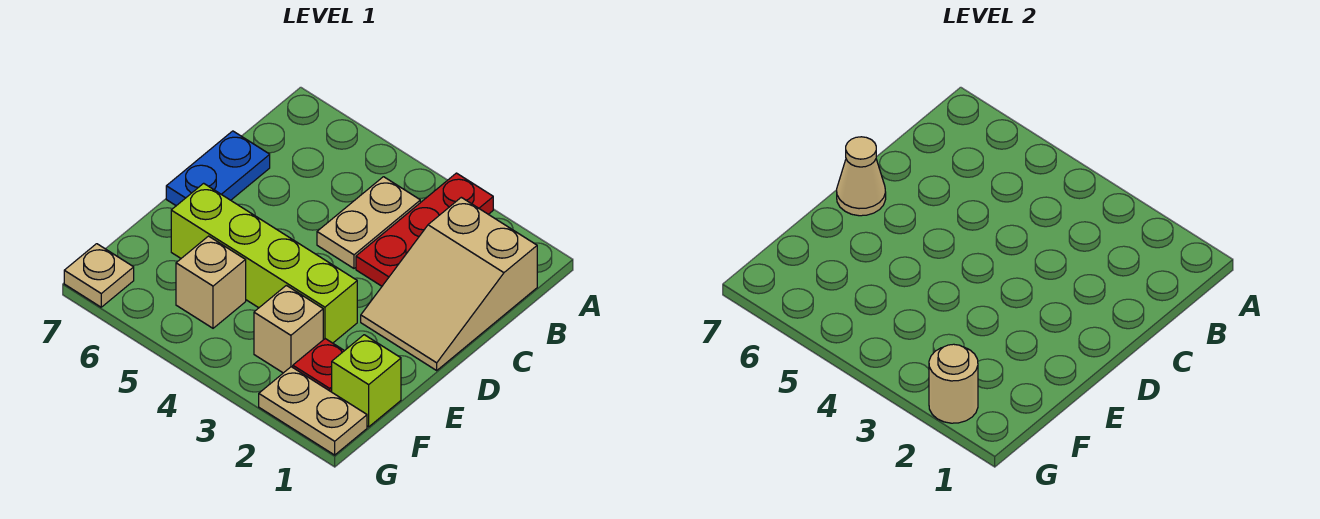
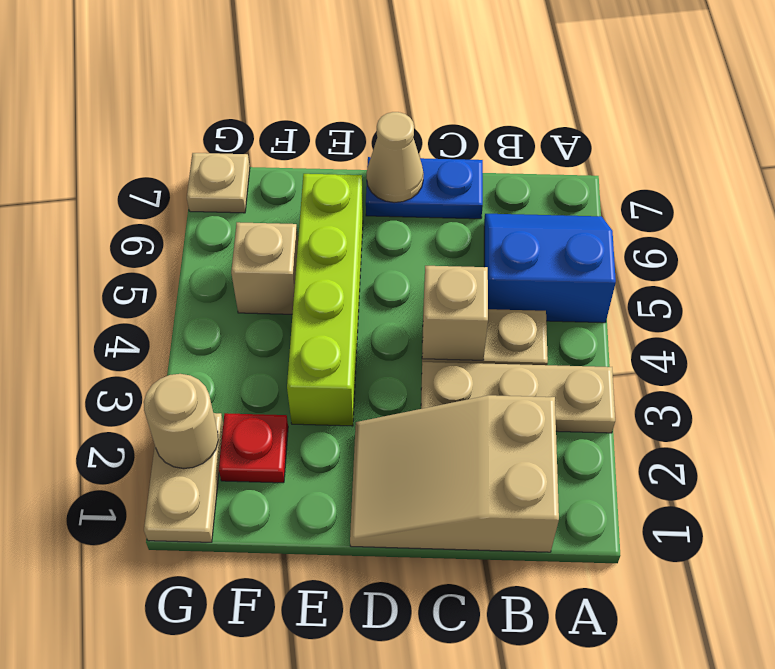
red 1x3 plate [356,173,493,286] -> tan 1x3 plate [421,362,615,433]
none -> blue 2x2 slope [484,214,616,323]
lime 1x1 brick [332,335,401,427] -> none
tan 1x1 brick [254,285,323,373] -> tan 1x1 brick moved to [422,266,488,360]

